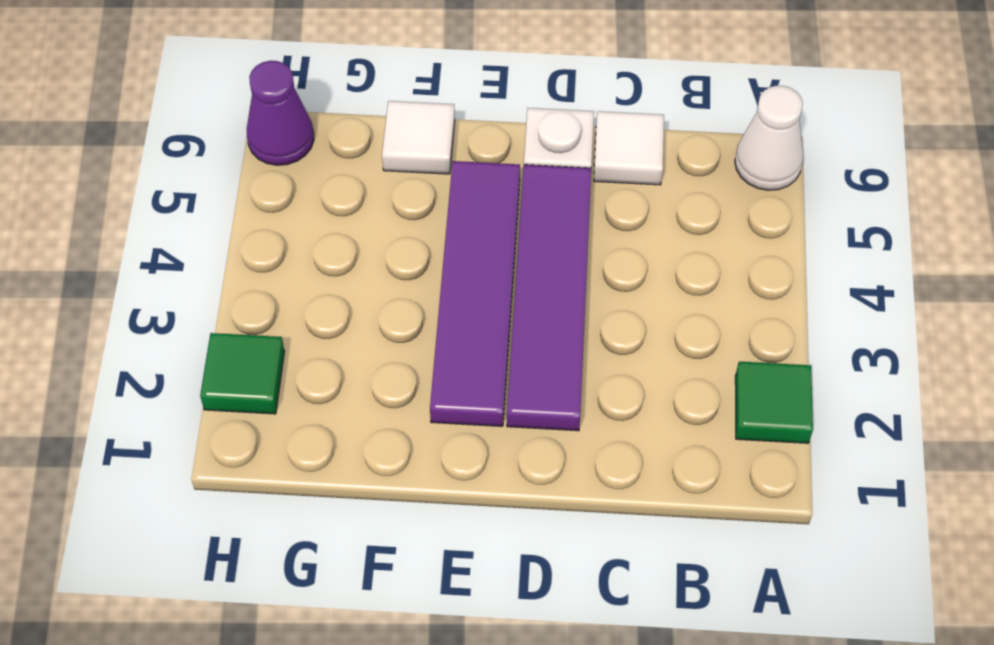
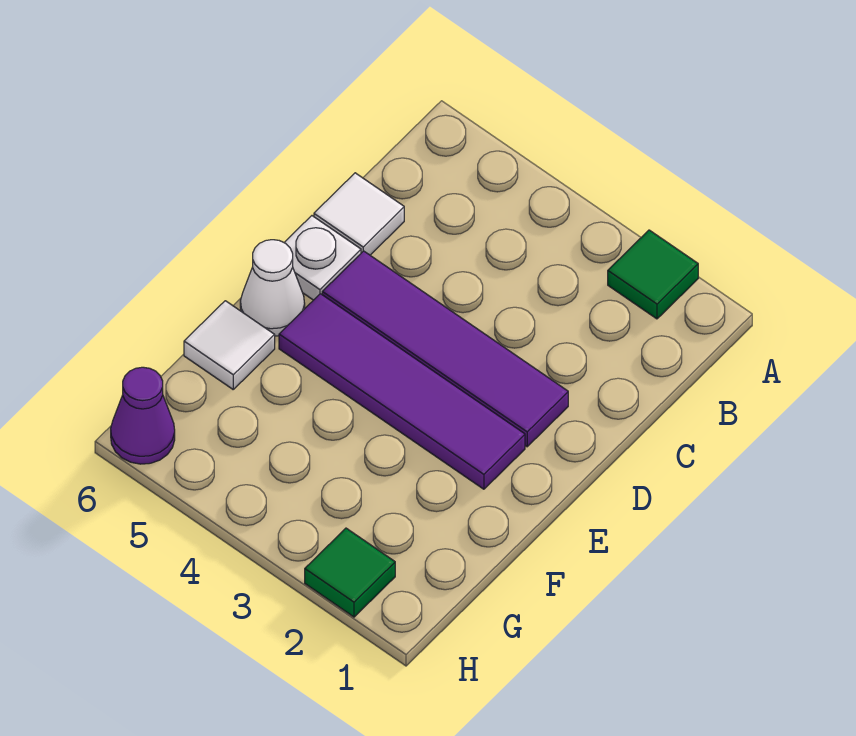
white 1x1 cone [735,86,803,190] -> white 1x1 cone moved to [240,240,305,336]

